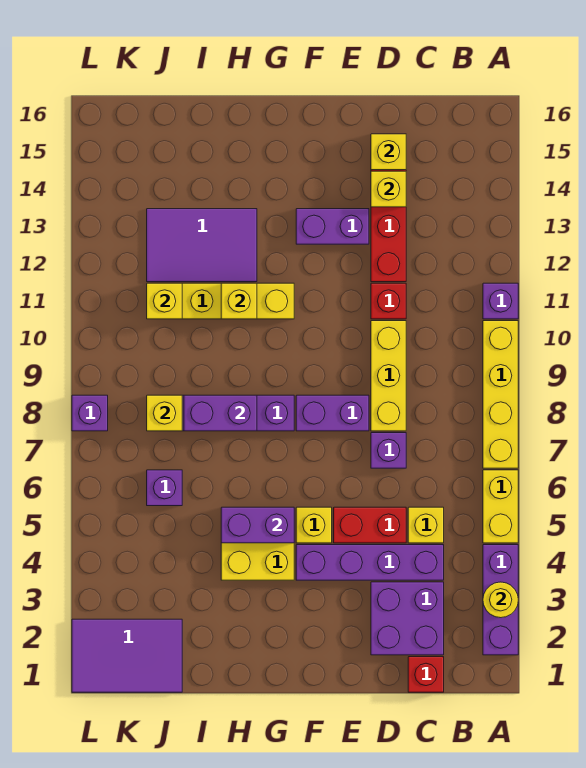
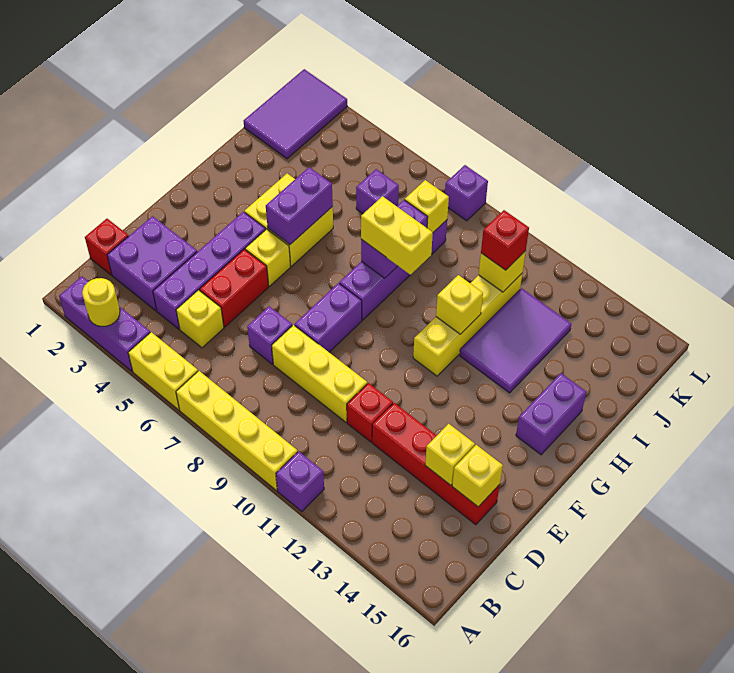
purple 1x2 brick [296,209,369,244] -> purple 1x2 brick moved to [516,373,586,455]
none -> yellow 1x2 brick [361,196,433,275]
none -> red 1x1 brick [481,210,529,270]

